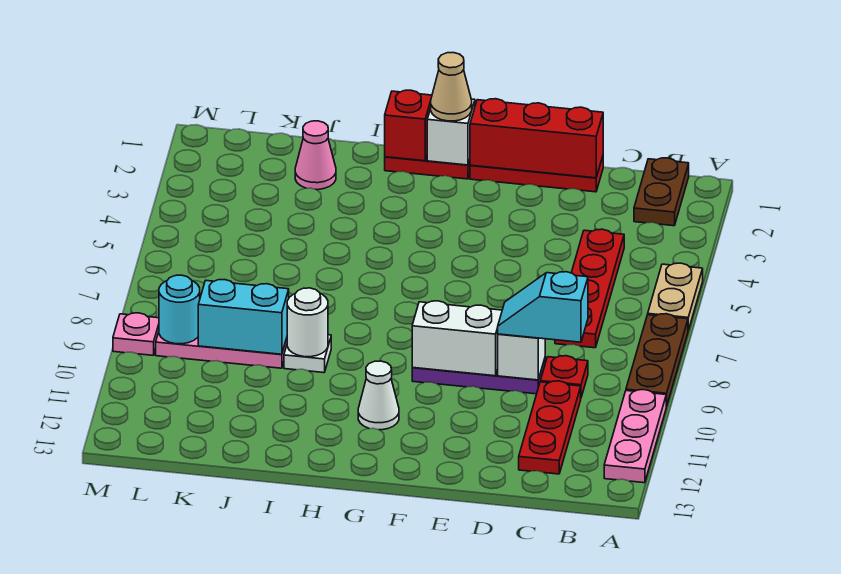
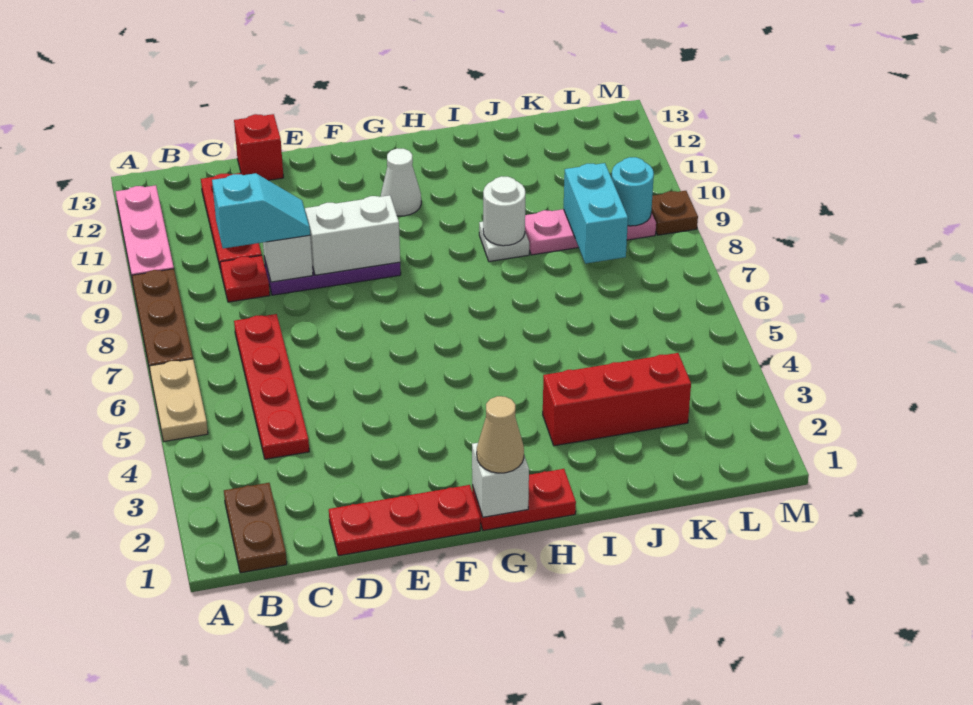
red 1x3 brick [470,99,603,178] -> red 1x3 brick moved to [543,353,691,446]
red 1x1 brick [385,90,432,161] -> red 1x1 brick moved to [234,114,284,180]
pink 1x1 cone [295,121,336,190] -> none
cyan 1x2 brick [198,280,289,354] -> cyan 1x2 brick turned to [564,163,628,264]
pink 1x1 plate [113,313,159,355] -> brown 1x1 plate [651,191,698,235]

